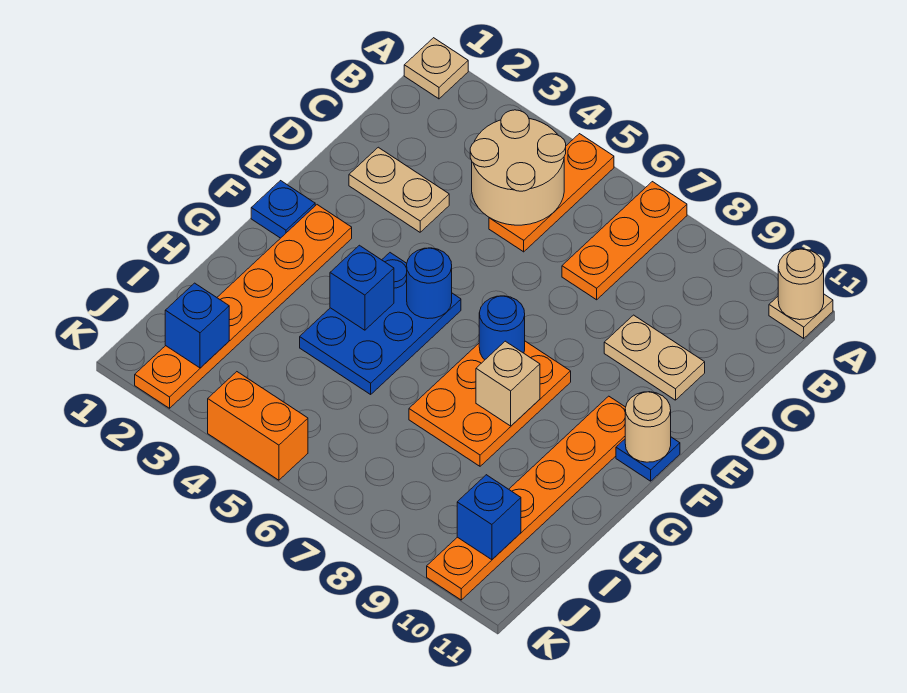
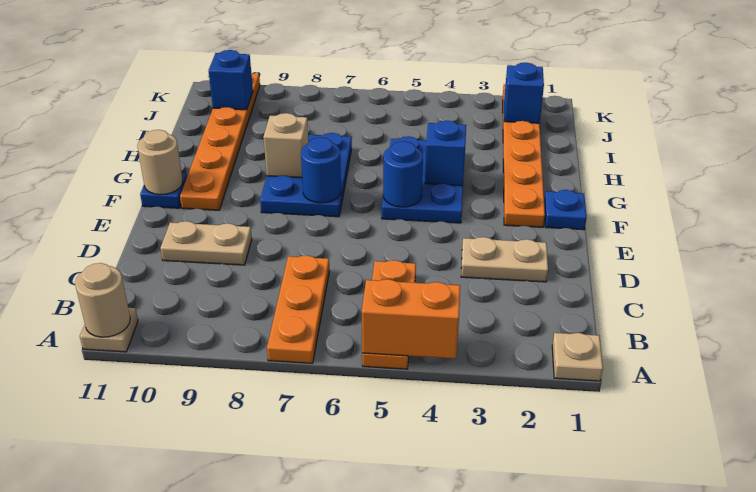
tan 2x2 round brick [470,110,566,225] -> none
orange 2x3 plate [409,341,571,466] -> blue 2x3 plate [260,133,352,217]
orange 1x2 brick [208,372,308,480] -> orange 1x2 brick moved to [362,279,460,359]

